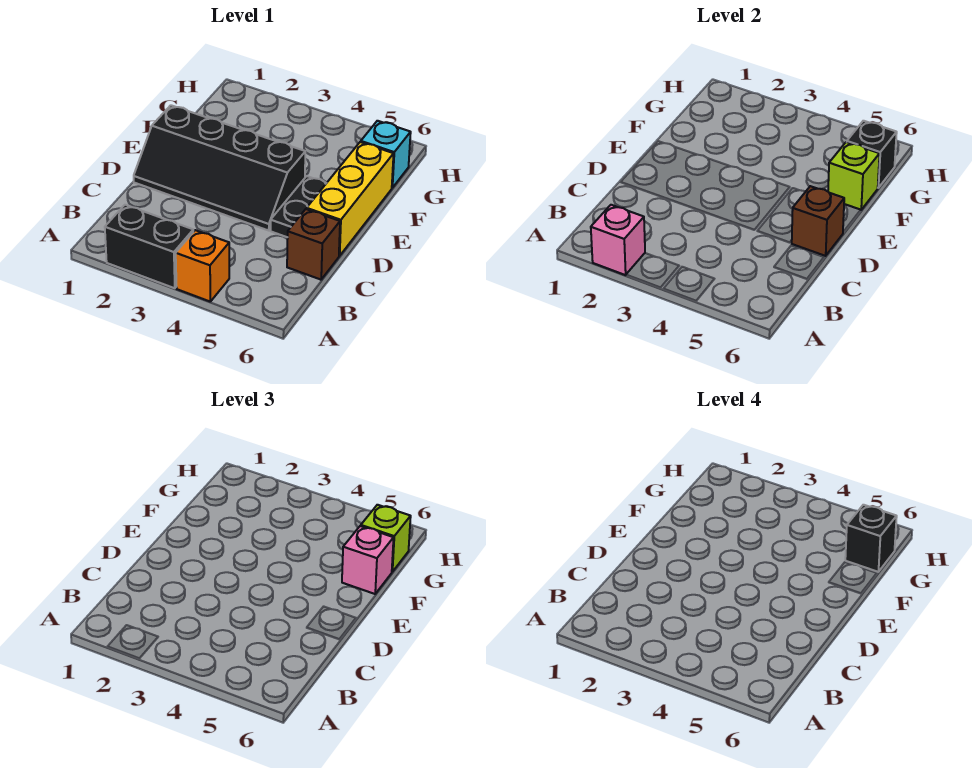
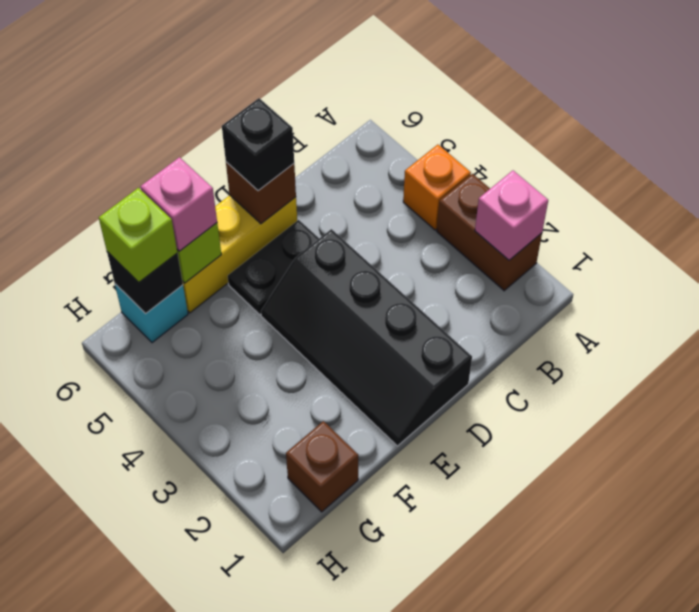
black 1x2 brick [105,205,193,288] -> brown 1x2 brick [437,174,542,291]
brown 1x1 brick [287,209,340,280] -> brown 1x1 brick moved to [286,421,358,512]
black 2x4 slope [134,105,305,230] -> black 2x4 slope turned to [261,229,472,446]
black 1x1 brick [845,505,897,572] -> black 1x1 brick moved to [222,98,294,191]

